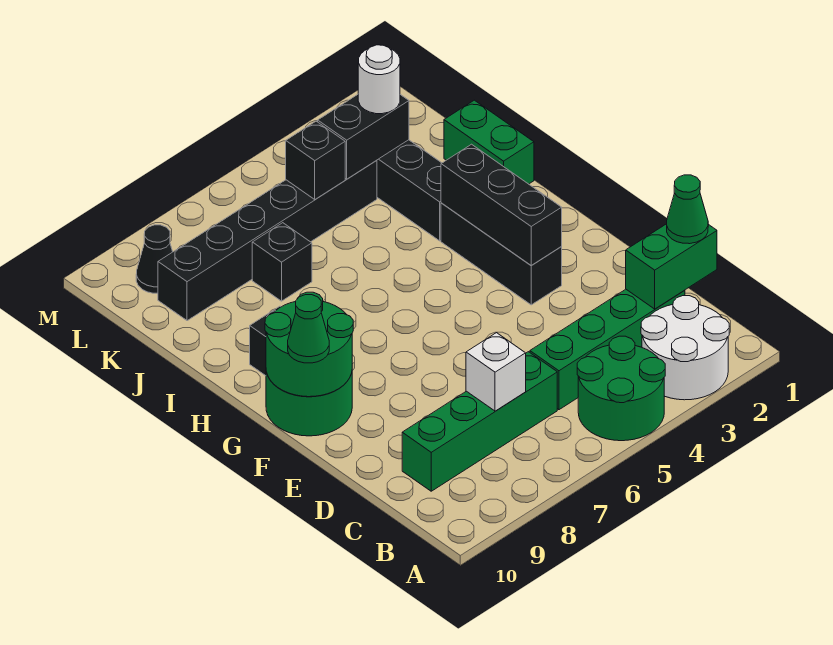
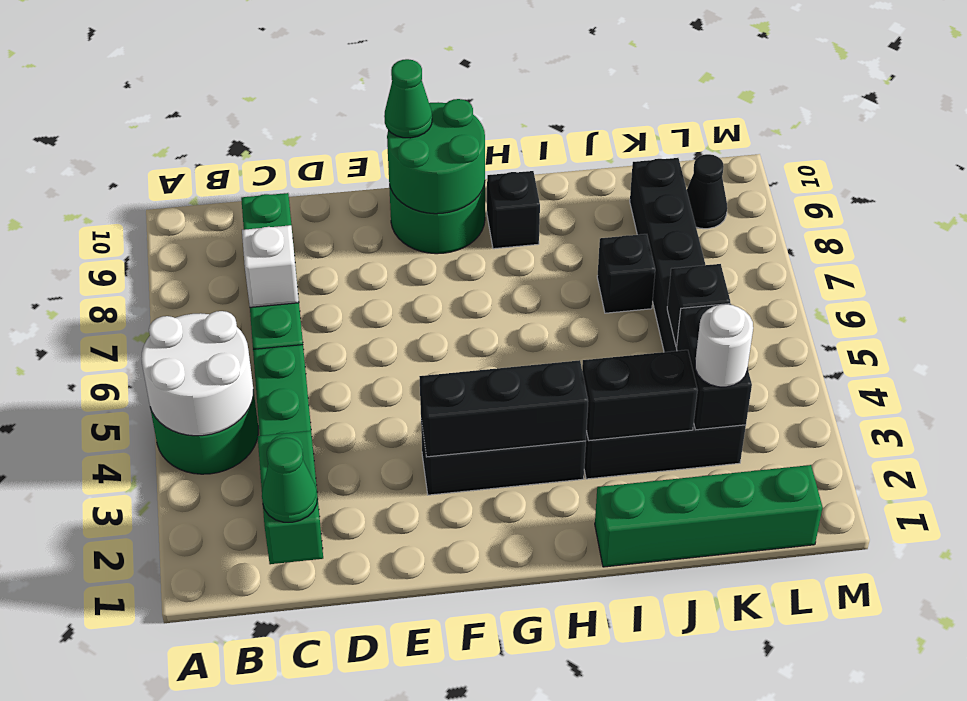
white 2x2 round brick [641,296,729,400] -> white 2x2 round brick moved to [141,311,253,436]
green 1x2 brick [444,100,534,184] -> green 1x4 brick [595,465,823,567]
none -> black 1x2 brick [582,350,698,441]

